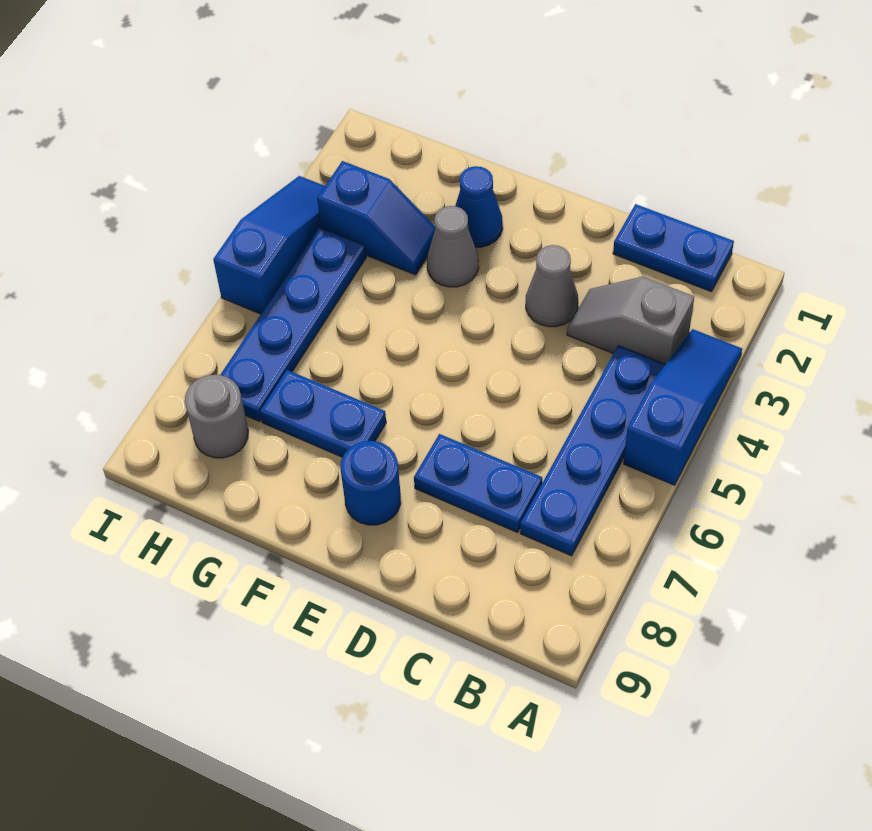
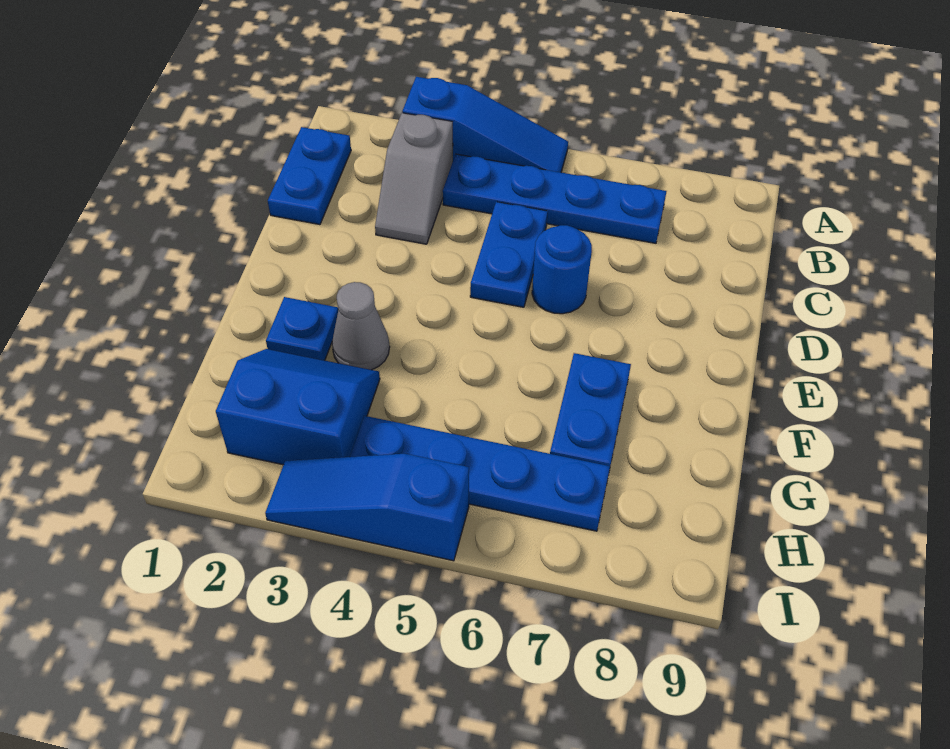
blue 1x3 slope [624,329,742,485] -> blue 1x3 slope turned to [402,77,568,172]
blue 1x2 plate [414,434,542,533] -> blue 1x2 plate moved to [470,202,548,307]
grey 1x1 cone [526,245,578,327] -> none
blue 1x1 round brick [341,441,401,525] -> blue 1x1 round brick moved to [532,225,592,314]
blue 1x1 cone [455,166,503,247] -> blue 1x1 plate [266,297,338,360]
blue 1x2 slope [317,161,435,275] -> blue 2x2 slope [216,349,380,465]
grey 1x1 round brick [185,375,248,458] -> none

